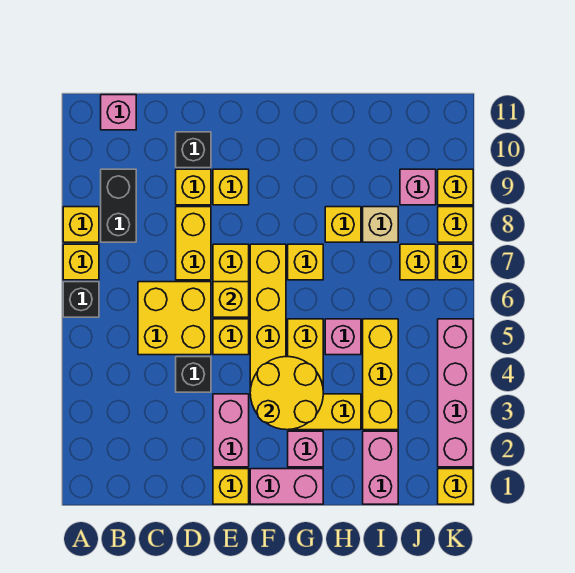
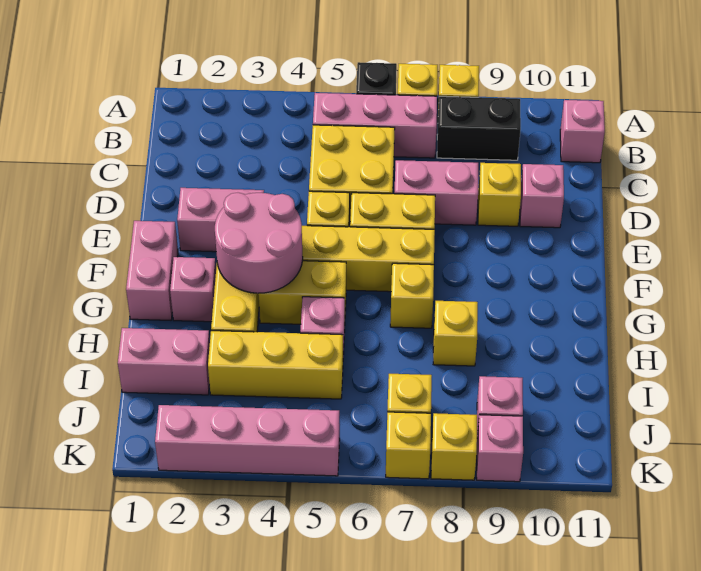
none -> pink 1x3 brick [313,93,437,158]
black 1x1 brick [176,357,211,392] -> none
yellow 1x2 brick [176,207,211,280] -> pink 1x2 brick [394,160,478,225]
black 1x1 brick [176,132,211,168] -> pink 1x1 brick [520,164,564,228]
yellow 1x1 brick [213,469,249,504] -> none
yellow 1x1 brick [213,282,249,317] -> none
yellow 1x1 brick [213,169,249,205] -> none
yellow 2x2 round brick [250,357,323,430] -> pink 2x2 round brick [215,193,303,293]
tan 1x1 brick [363,207,398,242] -> none
yellow 1x1 brick [438,469,473,504] -> none
yellow 1x1 brick [438,169,473,205] -> pink 1x1 brick [477,415,523,482]

